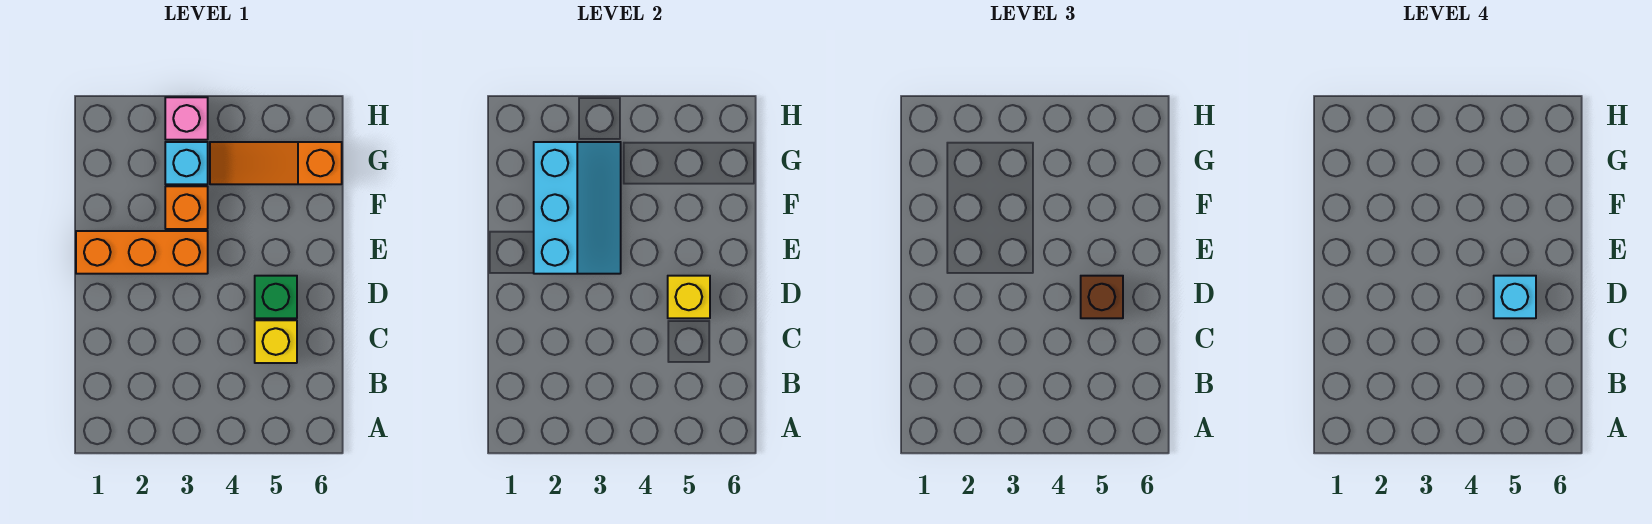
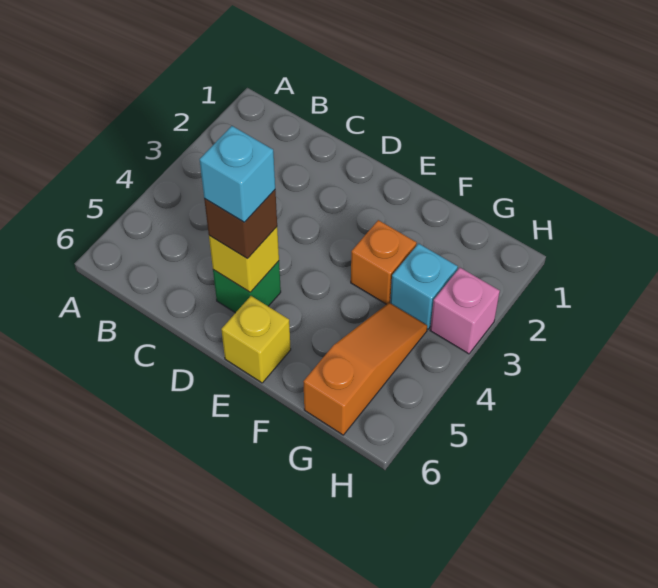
yellow 1x1 brick [255,320,297,363] -> yellow 1x1 brick moved to [221,296,291,383]
orange 1x3 brick [76,231,208,274] -> none
cyan 2x3 slope [534,142,621,274] -> none

